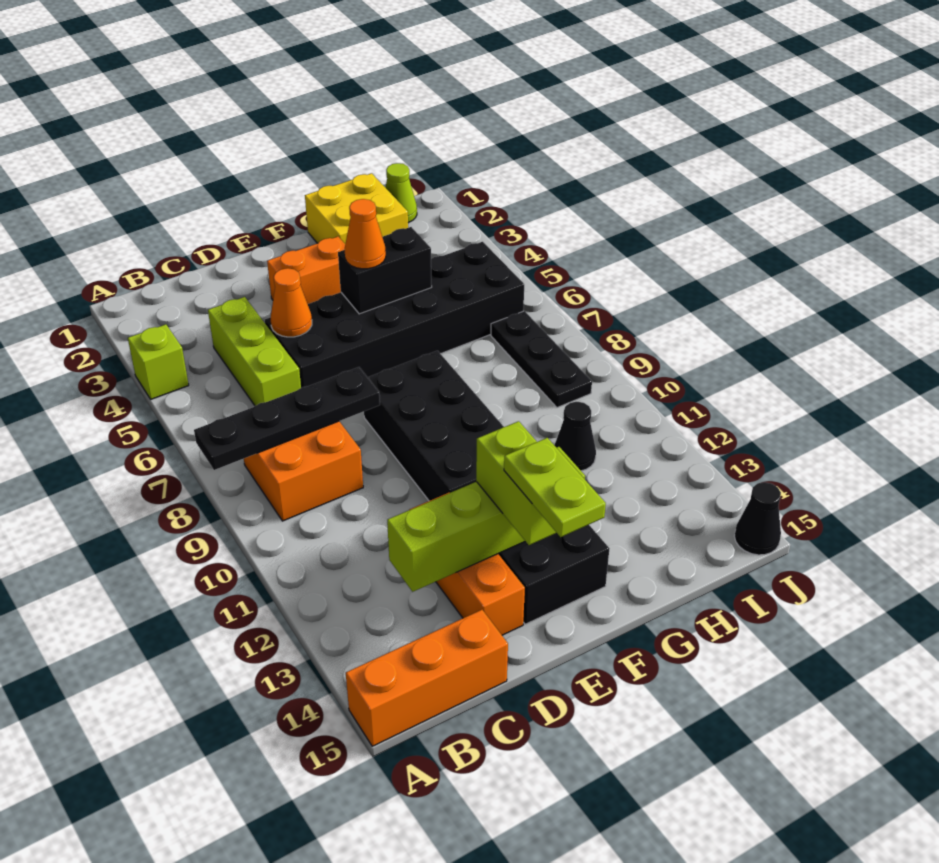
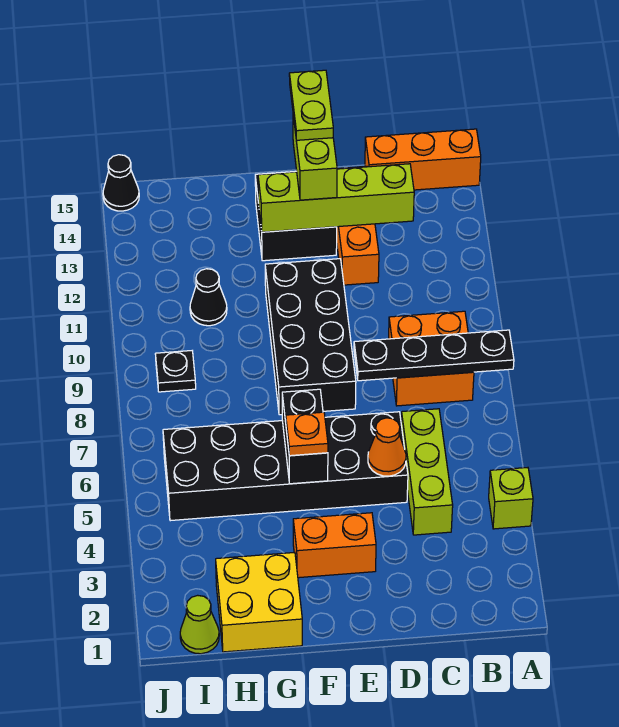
black 1x2 brick [338,227,432,314] -> black 1x2 brick turned to [282,389,328,484]
orange 1x1 cone [345,199,386,269] -> orange 1x1 plate [286,412,328,456]
black 1x3 plate [491,311,592,408] -> black 1x1 plate [156,351,196,392]

